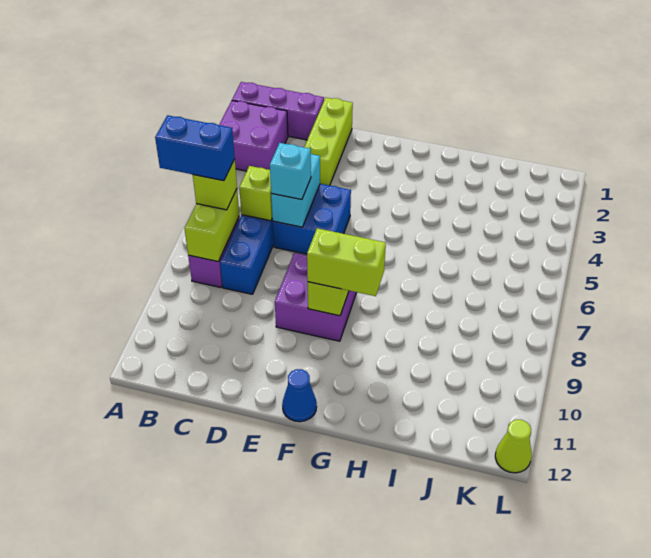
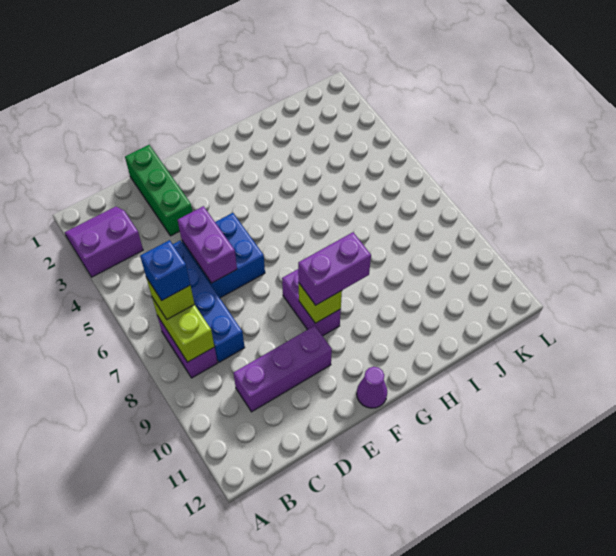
purple 1x3 brick [232,82,324,140] -> purple 1x3 brick moved to [233,326,332,412]
purple 2x2 brick [219,101,288,171] -> purple 2x2 slope [65,207,143,277]
blue 1x2 brick [155,115,235,181] -> blue 1x1 brick [140,240,190,300]
lime 1x1 brick [239,166,272,221] -> none
lime 1x3 brick [304,98,353,186] -> green 1x3 brick [125,145,193,236]
cyan 1x2 brick [271,154,320,227] -> purple 1x2 brick [178,206,237,283]
cyan 1x1 brick [270,143,311,200] -> none
purple 2x2 brick [275,253,357,341] -> purple 1x2 brick [282,269,341,336]
lime 1x2 brick [307,228,386,296] -> purple 1x2 brick [298,232,371,305]
blue 1x1 cone [282,369,317,422] -> purple 1x1 cone [357,367,387,408]
lime 1x1 cone [495,420,532,473] -> none

